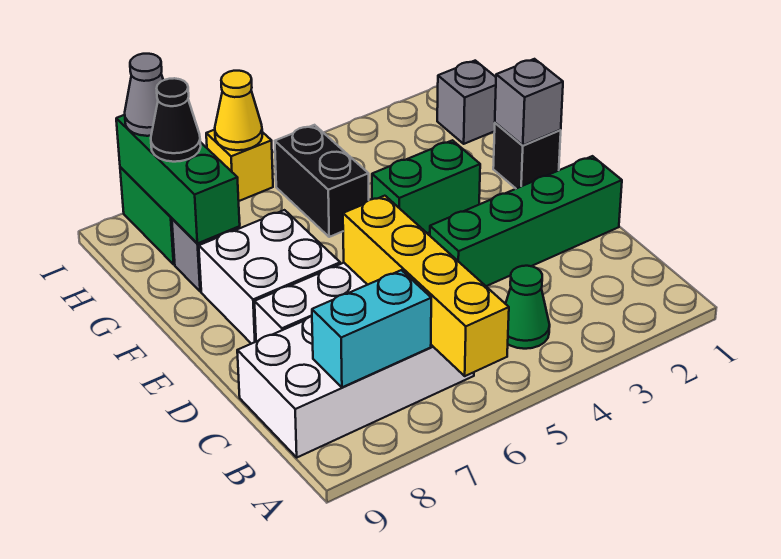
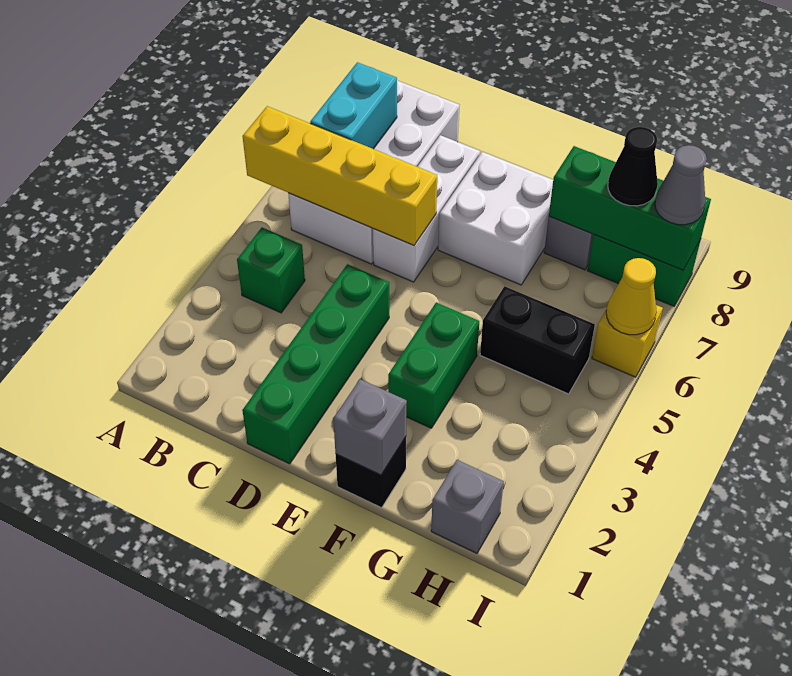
green 1x1 cone [506,266,550,349] -> green 1x1 brick [237,228,305,313]

